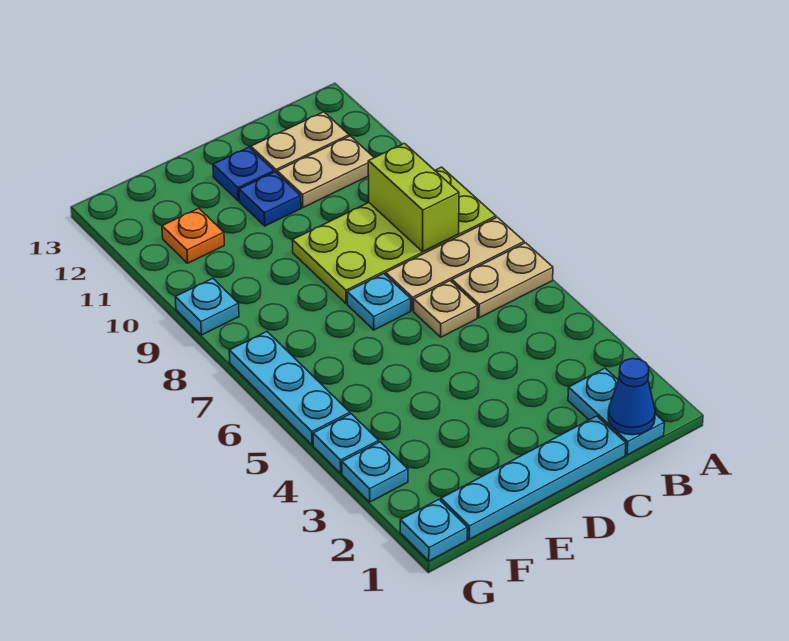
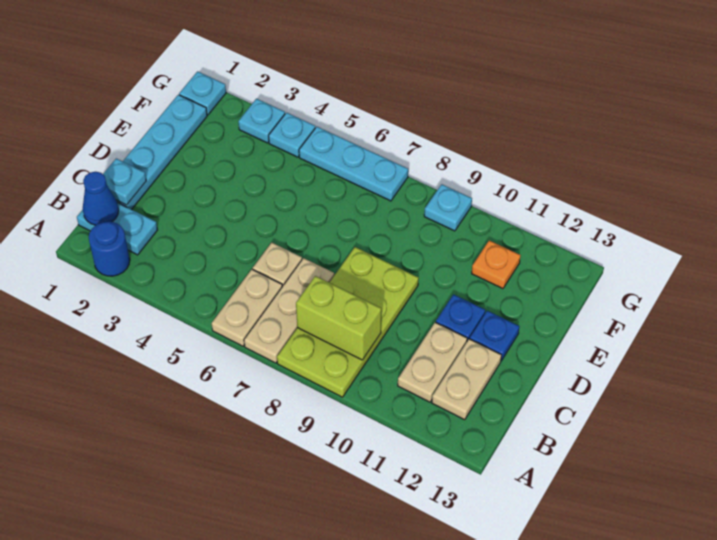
none -> blue 1x1 round brick [89,222,130,276]
cyan 1x1 plate [347,274,411,330] -> cyan 1x1 plate moved to [103,159,146,205]

